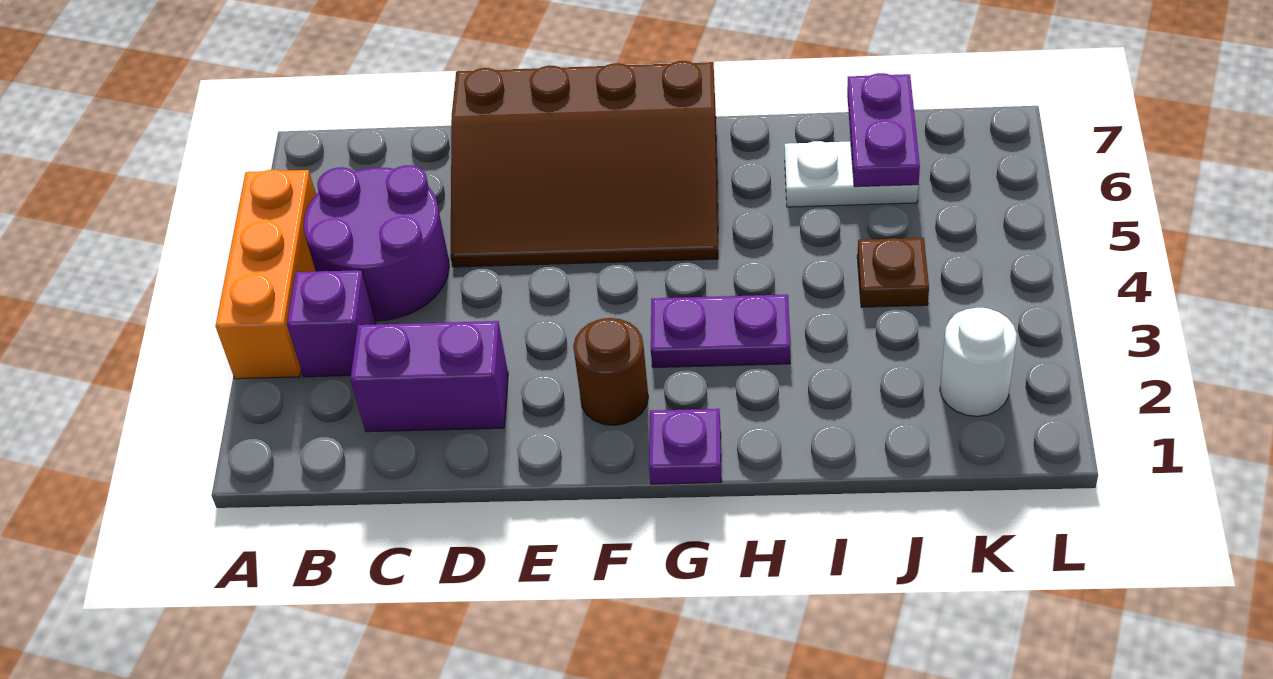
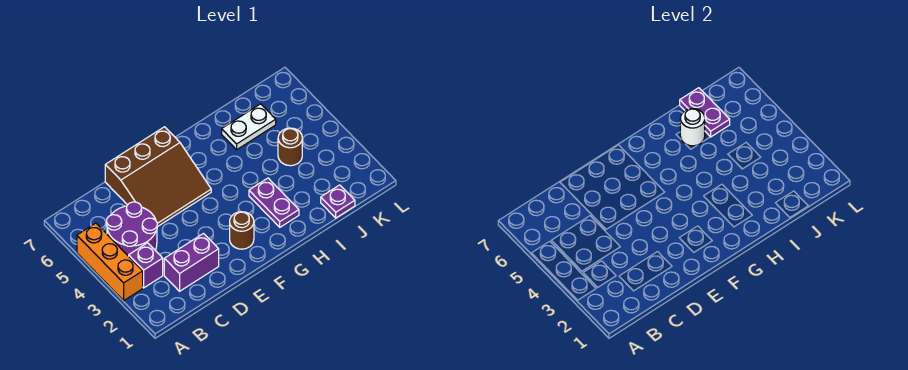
brown 3x4 slope [450,61,718,267] -> brown 3x3 slope [105,127,211,227]
purple 1x1 plate [649,409,721,484] -> purple 1x1 plate moved to [321,185,355,218]
purple 1x2 plate [651,295,790,368] -> purple 1x2 plate turned to [249,178,299,227]
brown 1x1 plate [857,238,929,307] -> brown 1x1 round brick [278,128,302,166]
white 1x1 round brick [940,308,1017,416] -> white 1x1 round brick moved to [680,109,705,146]

